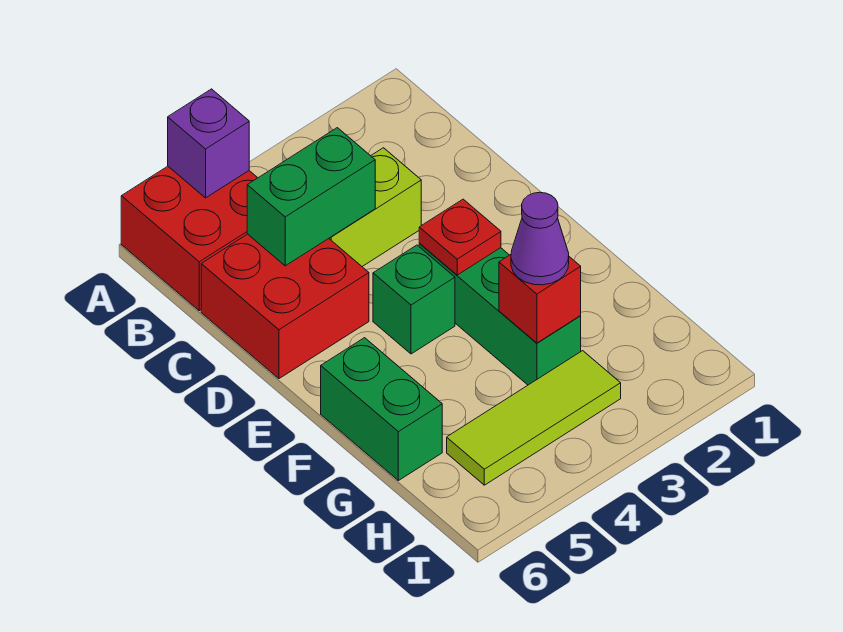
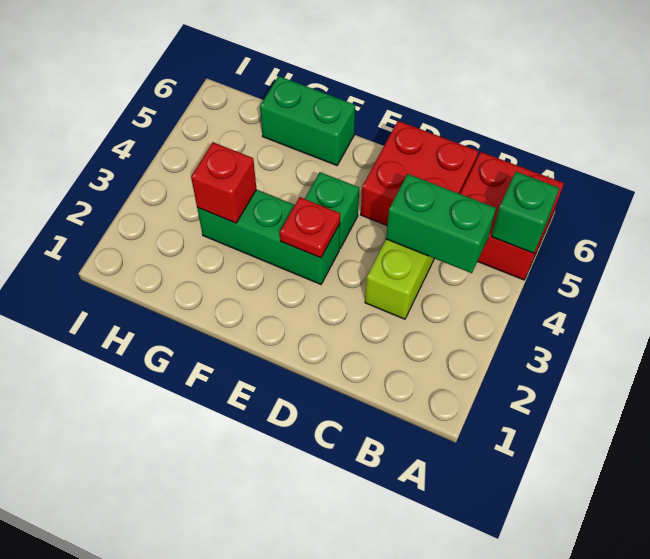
purple 1x1 brick [168,89,249,198] -> green 1x1 brick [491,172,559,253]
green 1x2 brick [247,128,375,266] -> green 1x2 brick turned to [386,174,496,273]
purple 1x1 cone [511,192,569,285] -> none
lime 1x3 tile [447,351,621,485] -> none

